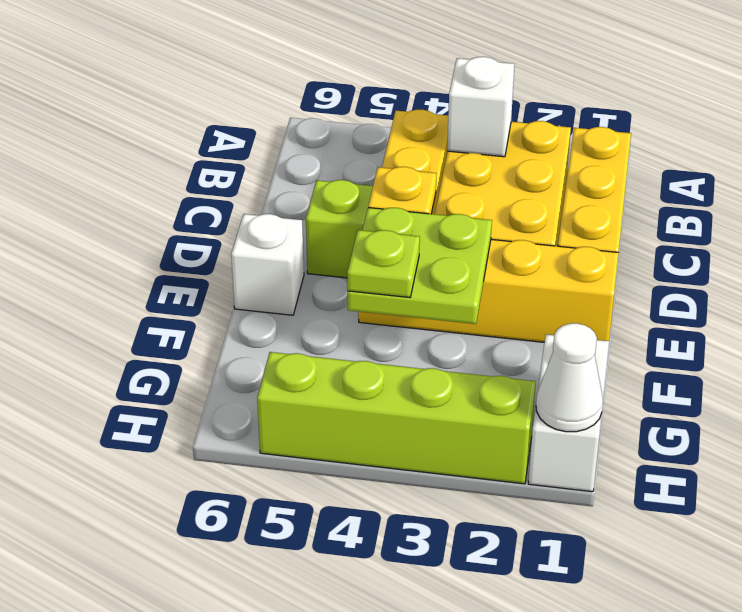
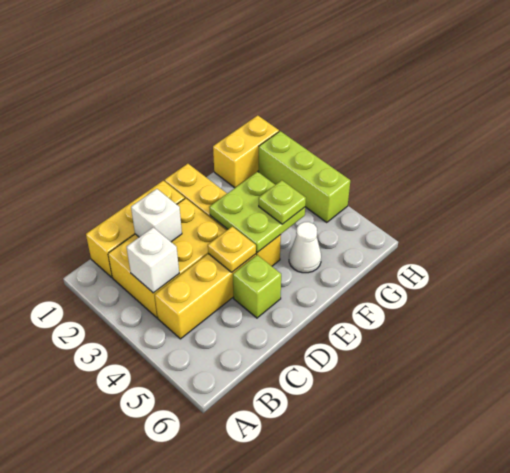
white 1x1 brick [231,214,304,315] -> white 1x1 brick moved to [131,189,182,242]
white 1x2 brick [528,334,609,492] -> yellow 1x2 brick [213,115,279,188]
white 1x1 cone [536,323,603,432] -> white 1x1 cone moved to [289,222,321,273]
lime 1x4 brick [257,352,536,484] -> lime 1x3 brick [259,131,350,223]

